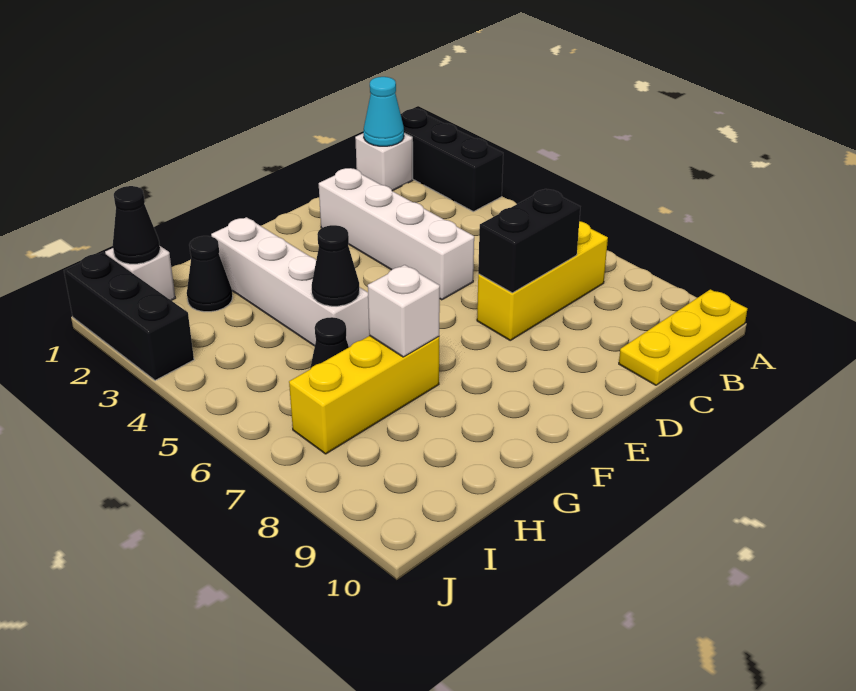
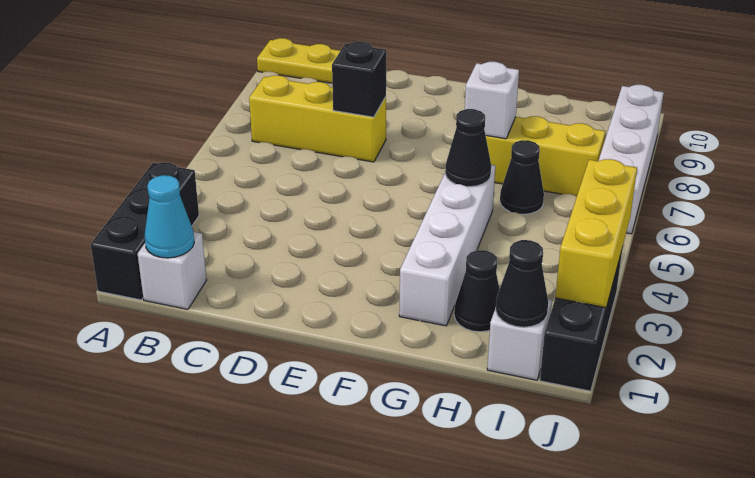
black 1x2 brick [478,189,580,293] -> black 1x1 brick [332,42,386,117]
white 1x4 brick [319,168,474,300] -> white 1x4 brick moved to [599,85,664,234]
none -> yellow 1x3 brick [555,159,637,308]

